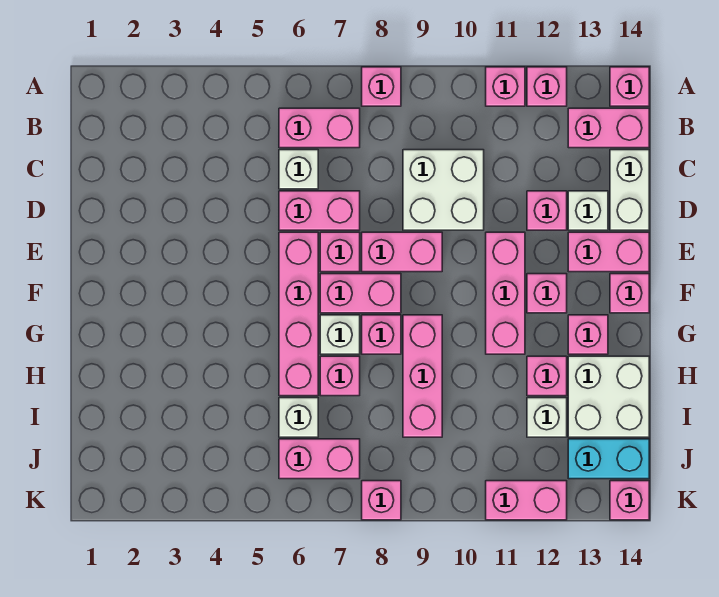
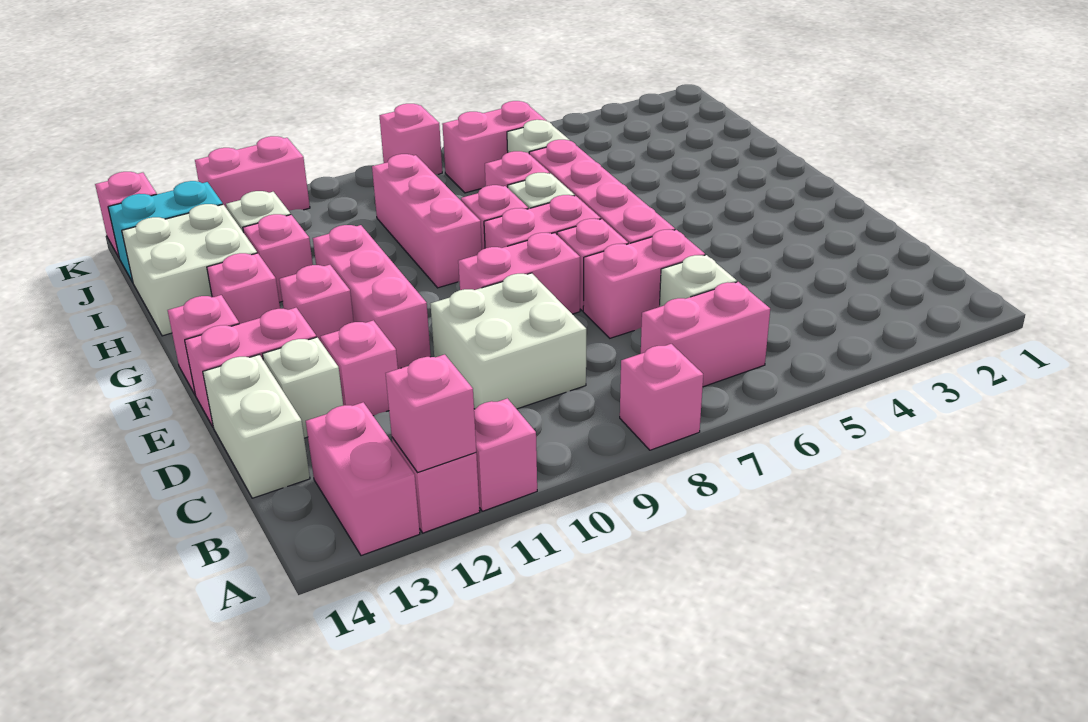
pink 1x1 brick [610,67,649,106] -> pink 1x1 brick moved to [386,355,476,473]
pink 1x2 brick [568,108,649,148] -> pink 1x2 brick turned to [306,402,420,556]

